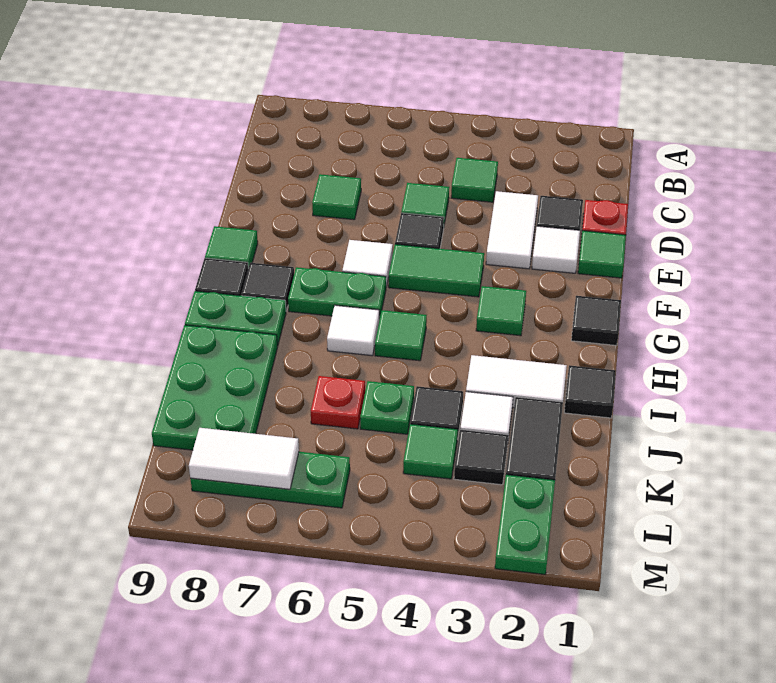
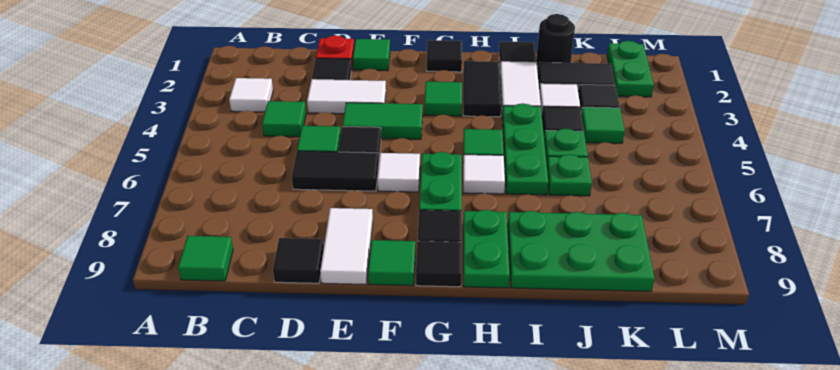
none -> black 1x2 tile [292,151,379,191]
green 1x1 tile [312,174,361,220] -> green 1x1 tile moved to [178,236,233,281]
none -> black 1x1 tile [273,238,324,283]
white 1x1 tile [532,226,580,273] -> white 1x1 tile moved to [229,78,273,112]
green 1x2 tile [389,244,484,297] -> green 1x2 tile turned to [343,103,423,139]
none -> black 1x2 tile [463,61,501,117]
none -> black 1x1 round brick [536,14,575,67]
red 1x1 plate [311,376,365,429] -> green 1x1 plate [547,155,592,196]
green 1x2 plate [495,475,555,574] -> green 1x2 plate turned to [607,41,654,97]
green 1x3 plate [190,452,350,508] -> green 1x3 plate moved to [502,103,548,195]
white 1x2 tile [189,428,299,489] -> white 1x2 tile moved to [320,208,373,285]

